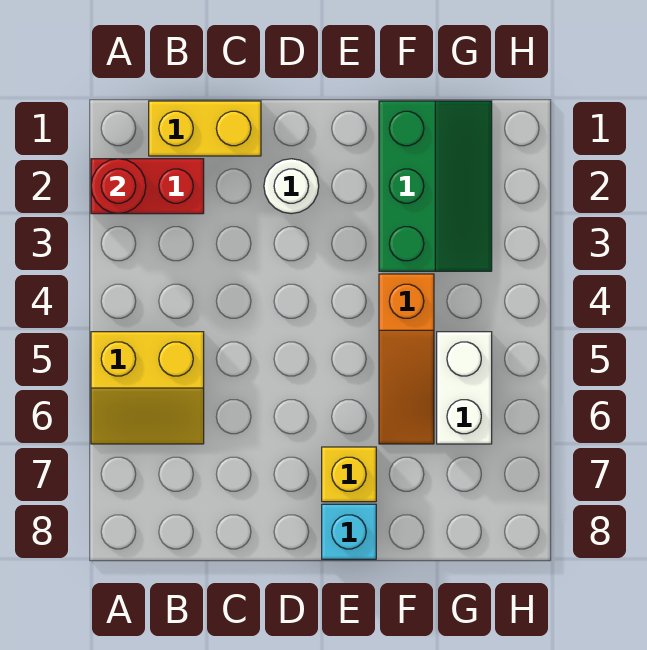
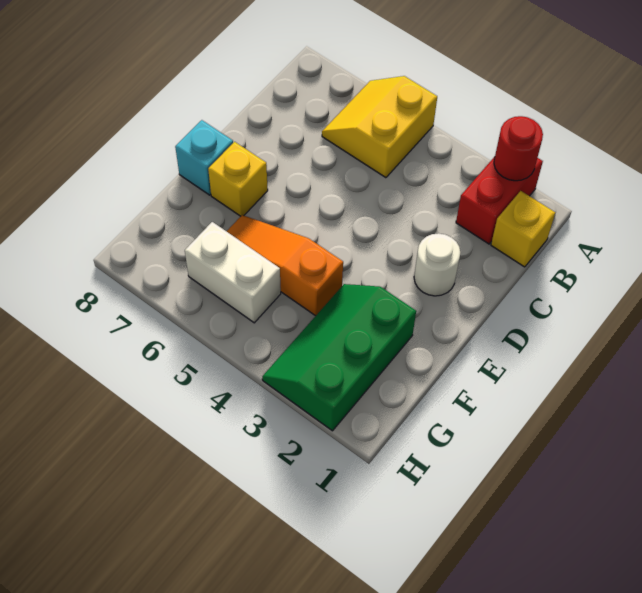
yellow 1x2 brick [149,101,261,156] -> yellow 1x1 brick [491,191,555,267]
green 2x3 slope [379,101,492,271] -> green 2x3 slope turned to [262,284,416,431]

